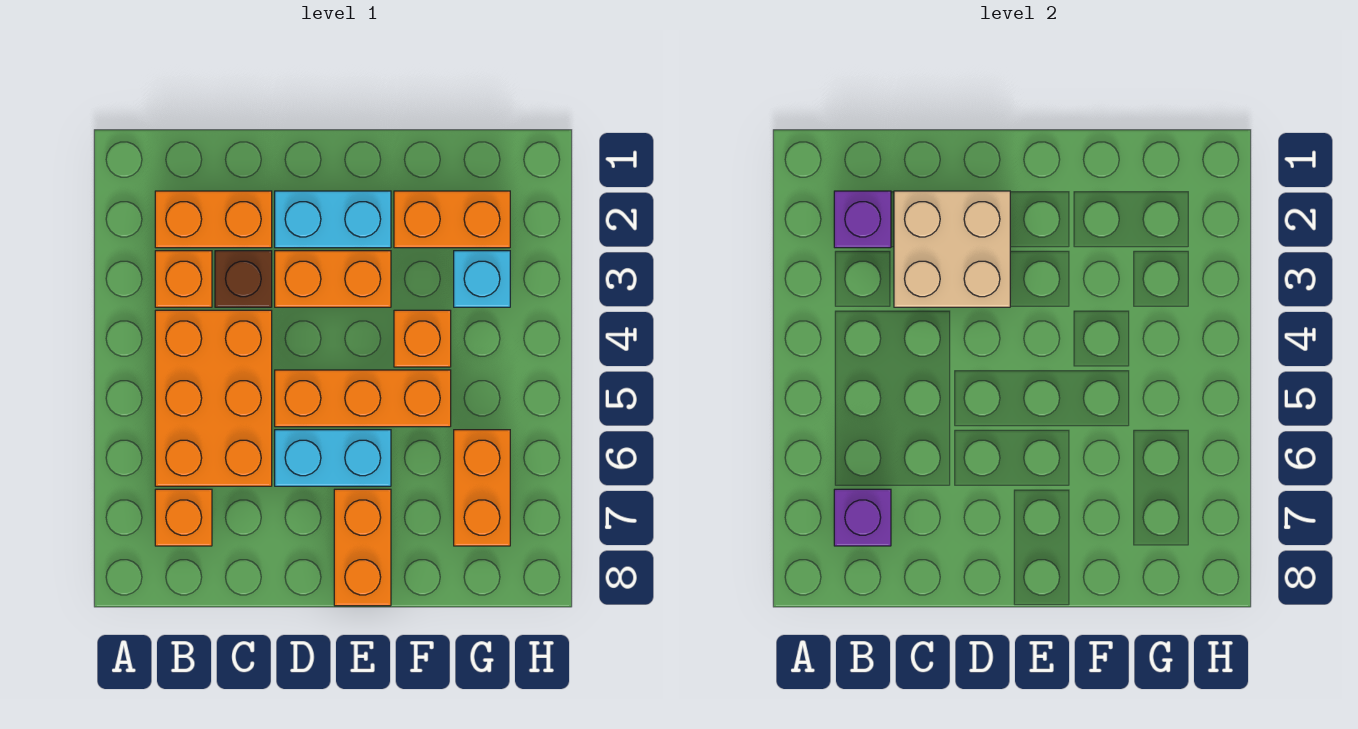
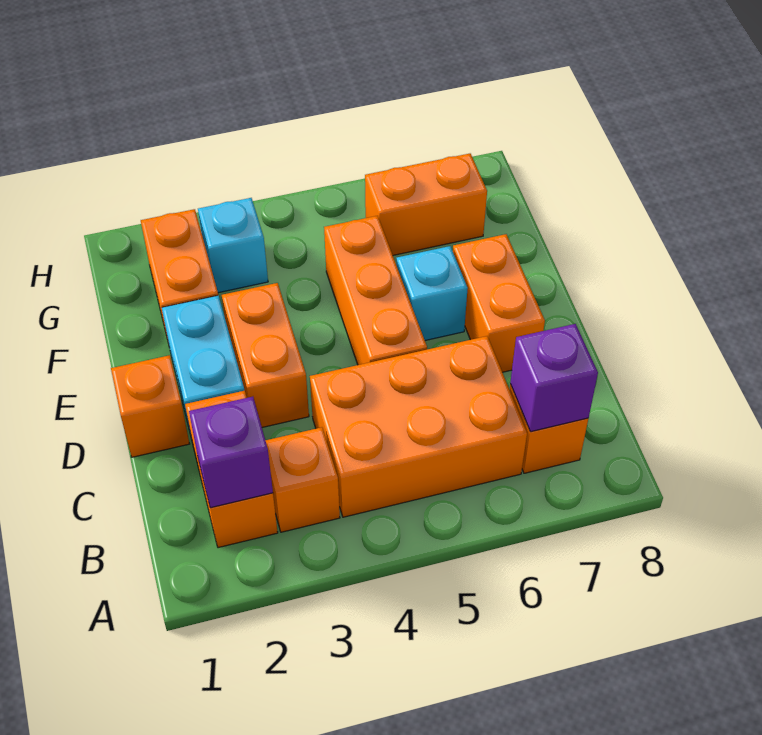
tan 2x2 brick [894,191,1010,307] -> none
brown 1x1 brick [215,251,272,307] -> none
cyan 1x2 brick [275,430,391,486] -> cyan 1x1 brick [396,246,468,340]
orange 1x2 brick [334,489,391,606] -> orange 1x2 brick turned to [453,234,545,372]
orange 1x1 brick [394,310,451,367] -> orange 1x1 brick moved to [111,355,189,457]

